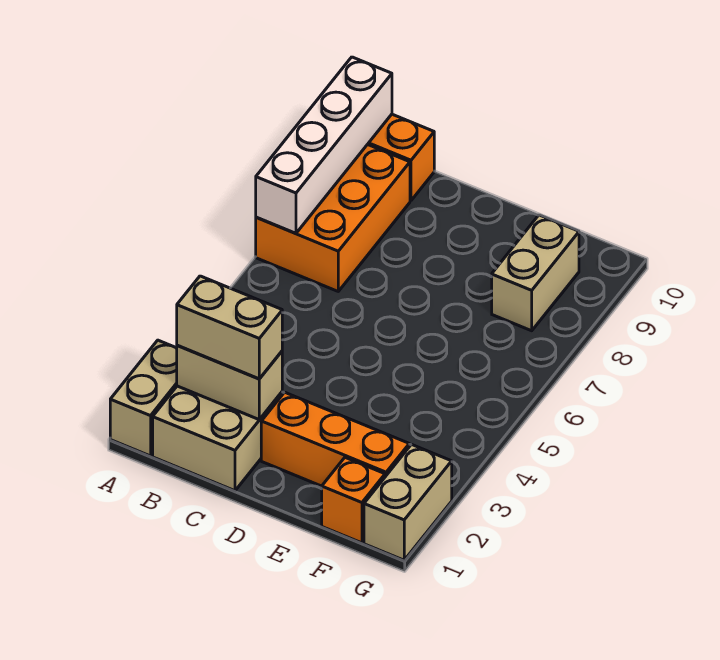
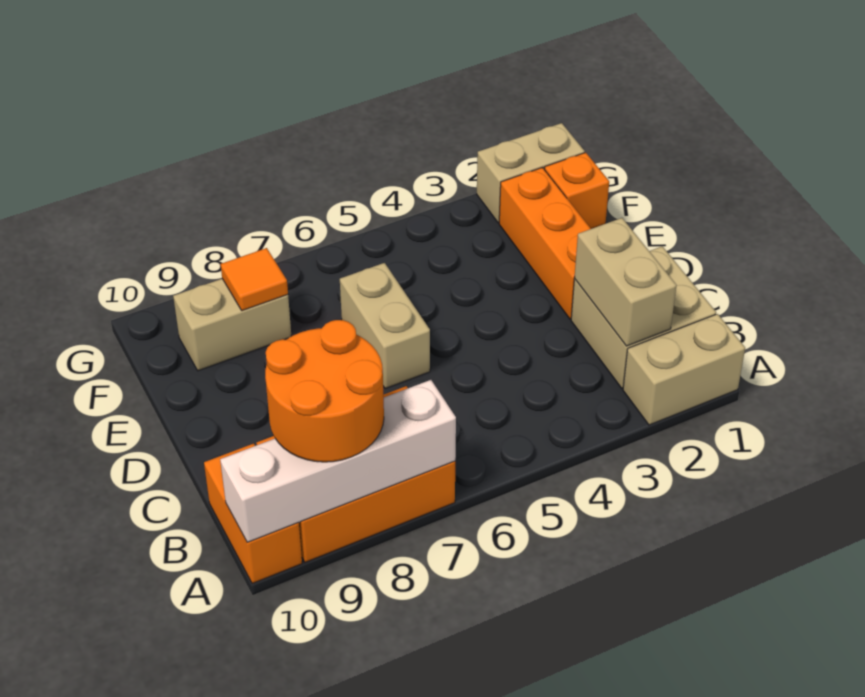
none -> orange 2x2 round brick [265,320,384,462]
tan 1x2 brick [177,276,282,379] -> tan 1x2 brick moved to [340,263,430,389]
none -> orange 1x1 tile [221,248,288,311]

